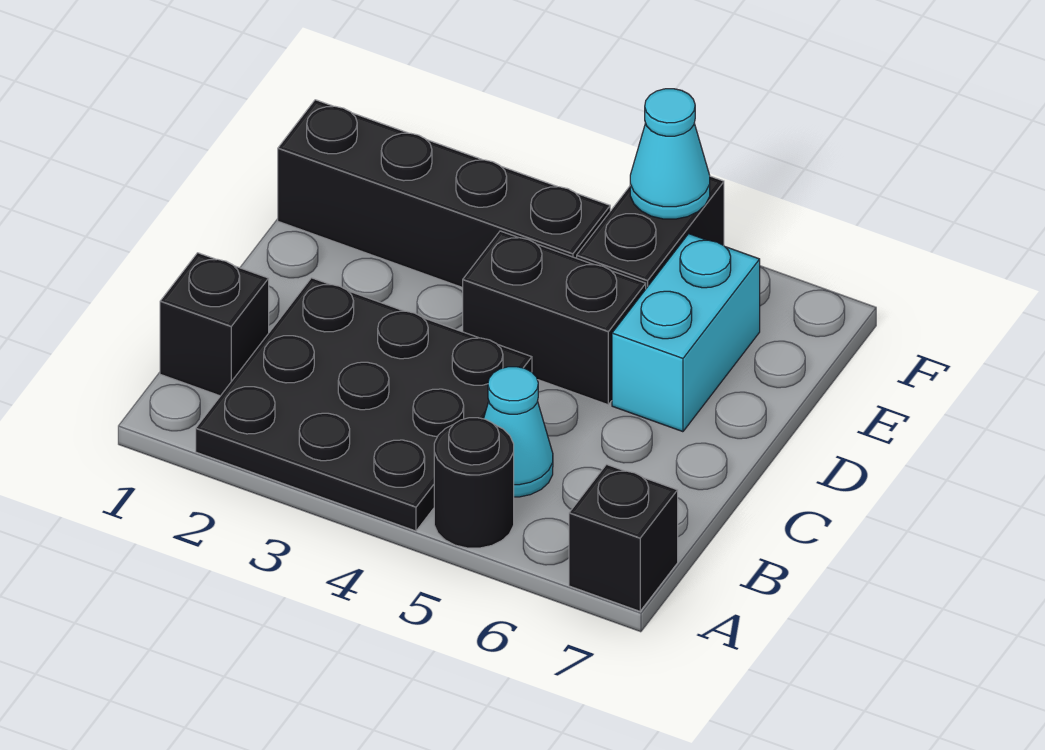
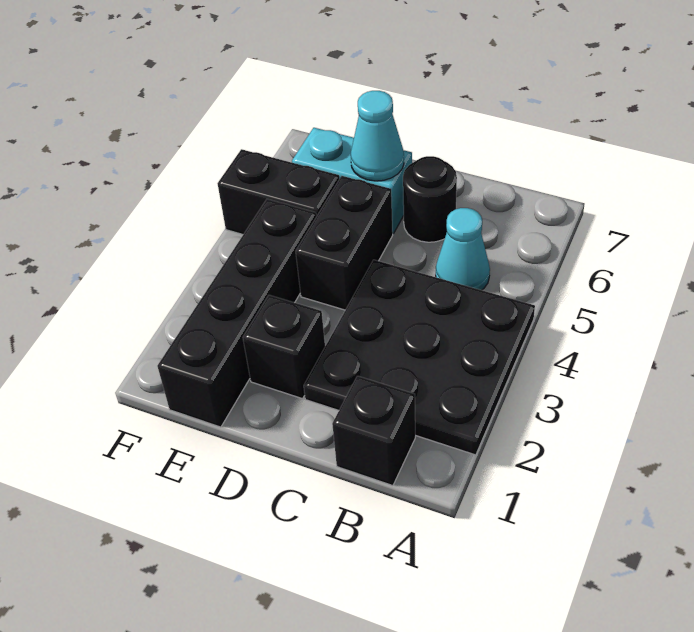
black 1x1 round brick [434,418,514,548] -> black 1x1 round brick moved to [403,156,457,242]
black 1x1 brick [569,464,678,611] -> black 1x1 brick moved to [243,295,325,399]
cyan 1x1 cone [630,89,710,219] -> cyan 1x1 cone moved to [351,91,404,181]

